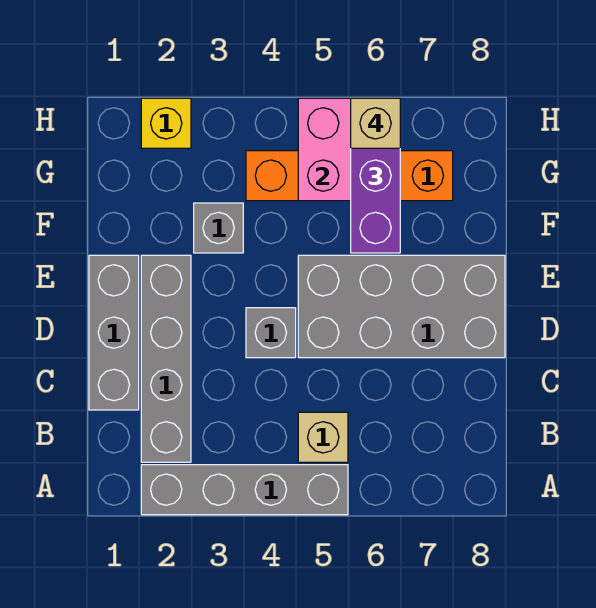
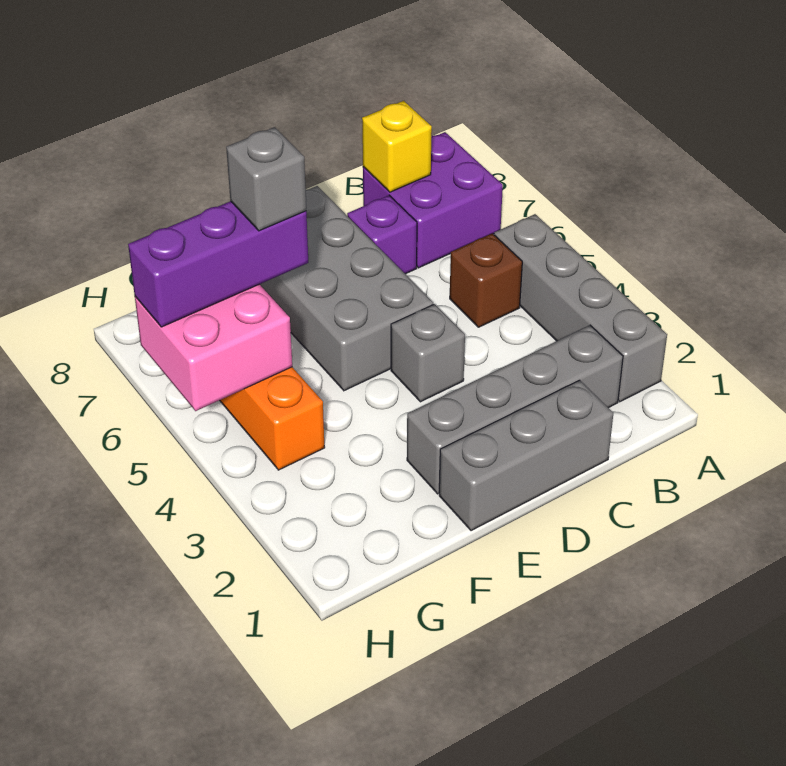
none -> purple 2x2 brick [363,132,503,268]
tan 1x1 brick [298,412,348,462] -> brown 1x1 brick [450,233,522,327]
none -> purple 1x1 brick [347,195,417,274]
grey 1x1 brick [194,203,243,253] -> grey 1x1 brick moved to [226,127,306,231]
yellow 1x1 brick [141,98,191,148] -> yellow 1x1 brick moved to [362,101,432,192]
tan 1x1 brick [351,98,400,148] -> none

